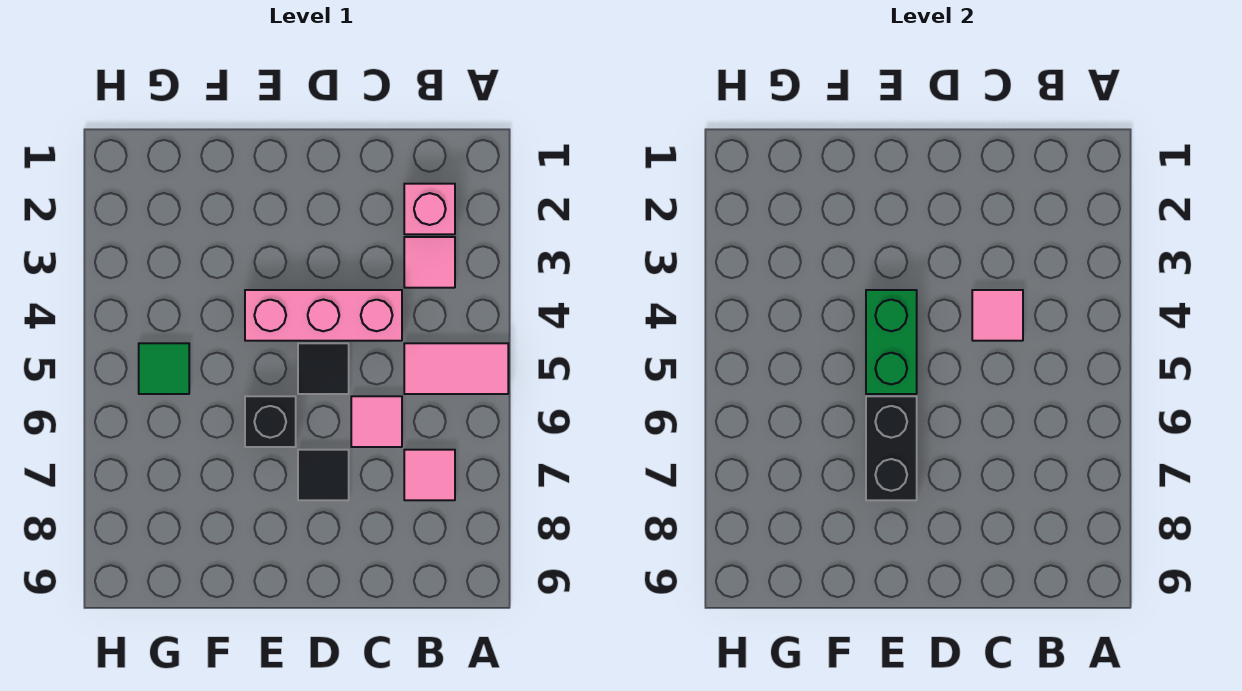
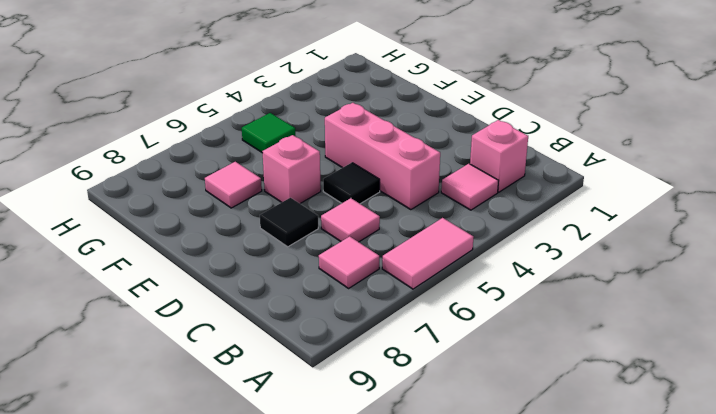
pink 1x2 tile [404,343,508,394] -> pink 1x2 tile turned to [382,218,473,289]
pink 1x1 tile [972,290,1023,341] -> pink 1x1 tile moved to [205,162,262,208]
green 1x2 brick [866,290,917,394] -> none
black 1x1 brick [245,396,296,447] -> pink 1x1 brick [262,135,321,203]
black 1x2 brick [866,396,917,500] -> none

